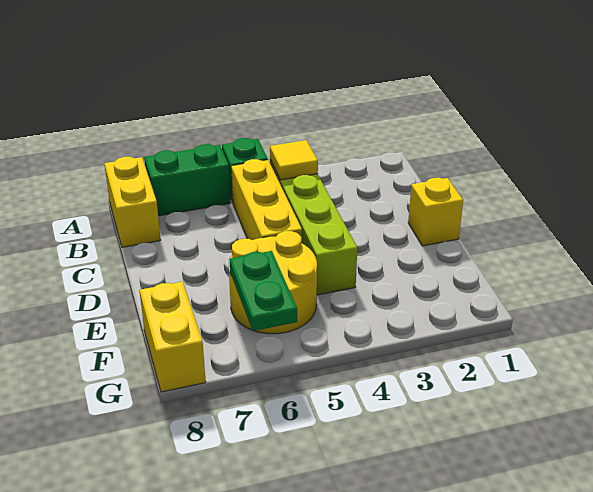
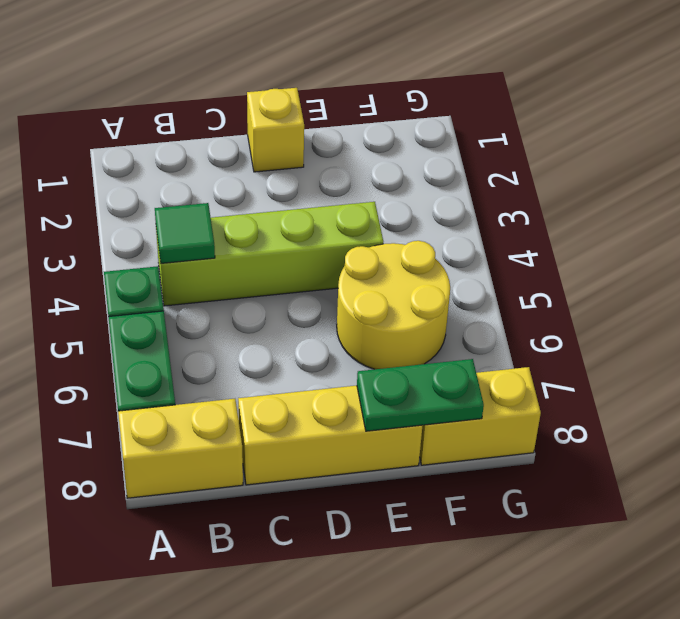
yellow 1x1 tile [270,140,318,180] -> green 1x1 tile [155,203,215,263]
yellow 1x3 brick [231,159,302,243] -> yellow 1x3 brick moved to [238,385,422,485]
green 1x2 plate [229,251,297,331] -> green 1x2 plate moved to [357,359,484,431]

